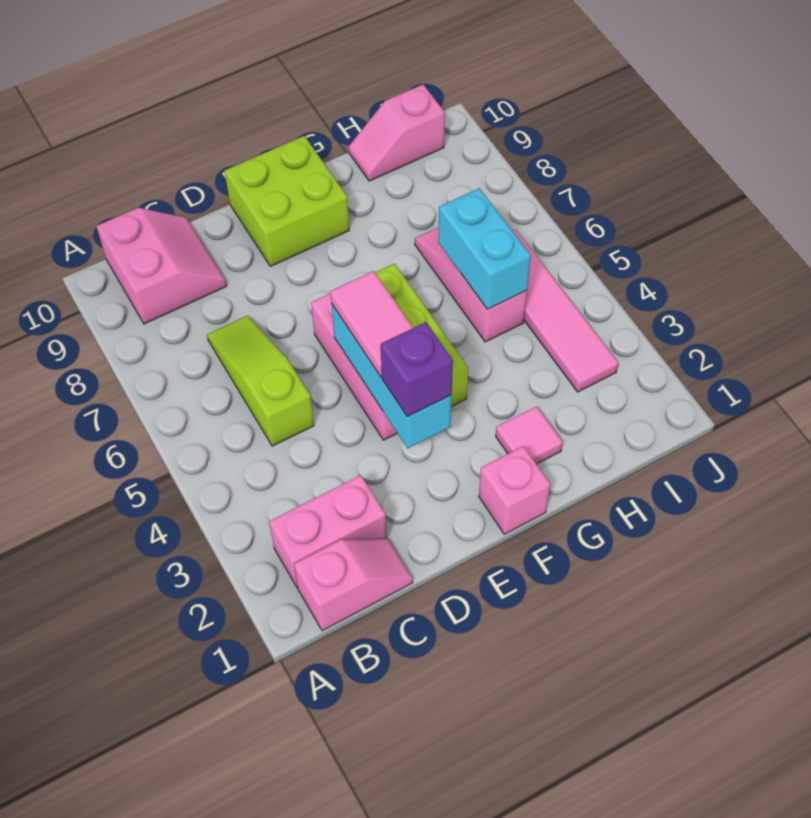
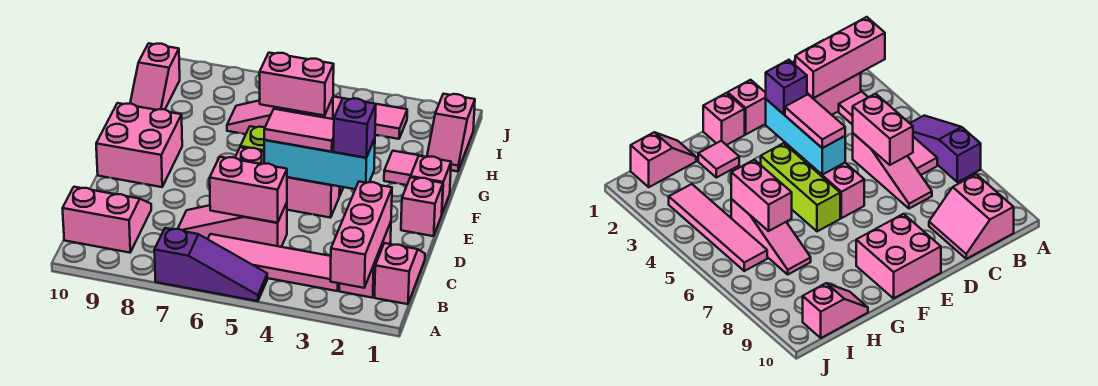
none -> pink 1x3 brick [330,182,392,288]
none -> purple 1x3 slope [154,228,267,301]
none -> pink 1x4 tile [208,234,340,291]
lime 1x3 slope [207,316,314,446] -> pink 1x3 slope [178,203,287,247]
none -> pink 1x2 brick [210,157,287,223]
none -> pink 1x1 brick [401,177,443,236]
lime 2x2 brick [224,136,349,266] -> pink 2x2 brick [96,103,182,187]
none -> pink 1x2 slope [427,94,475,171]
cyan 1x2 brick [438,188,531,309] -> pink 1x2 brick [260,53,334,116]

